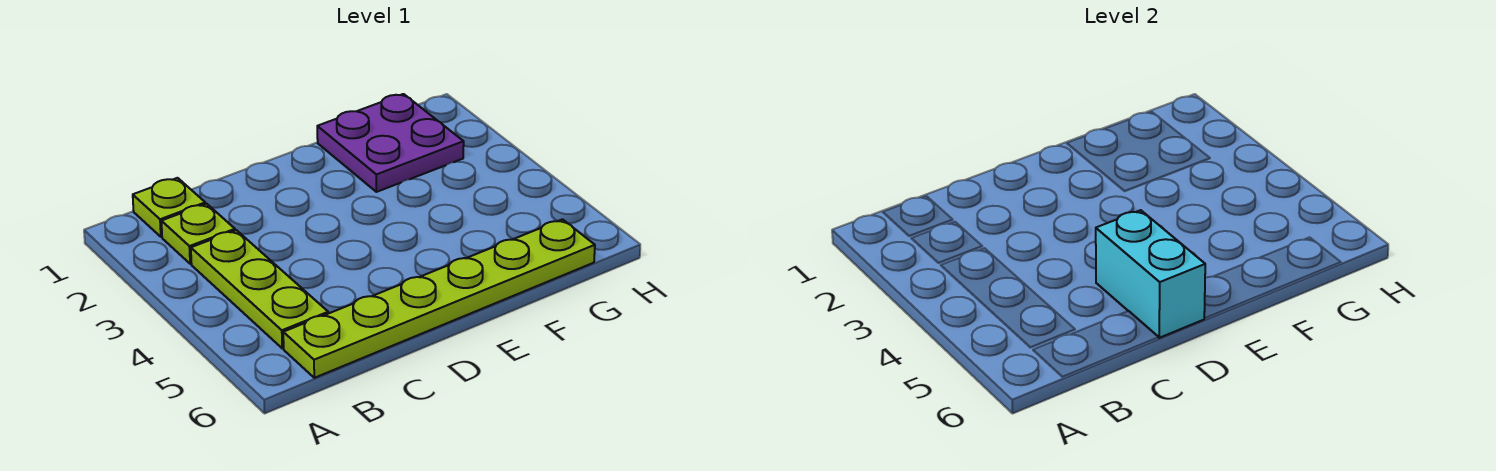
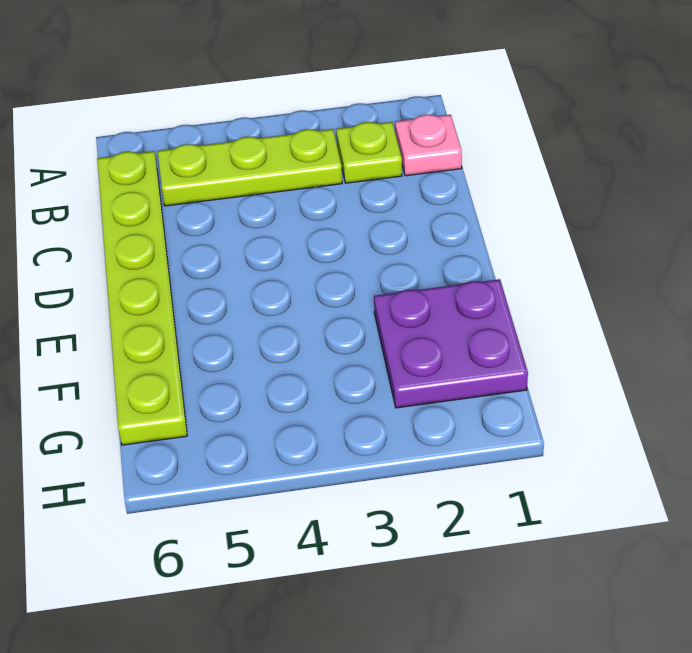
lime 1x1 plate [133,178,205,237] -> pink 1x1 plate [395,115,462,176]
cyan 1x2 brick [1096,210,1205,338] -> none

